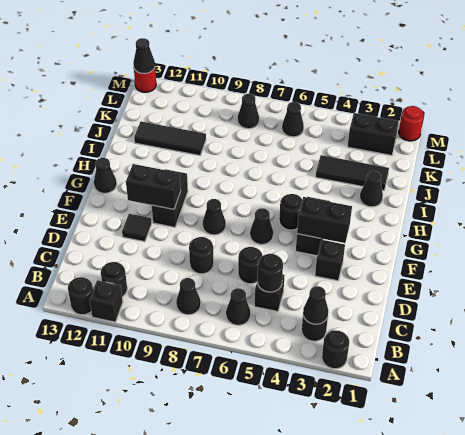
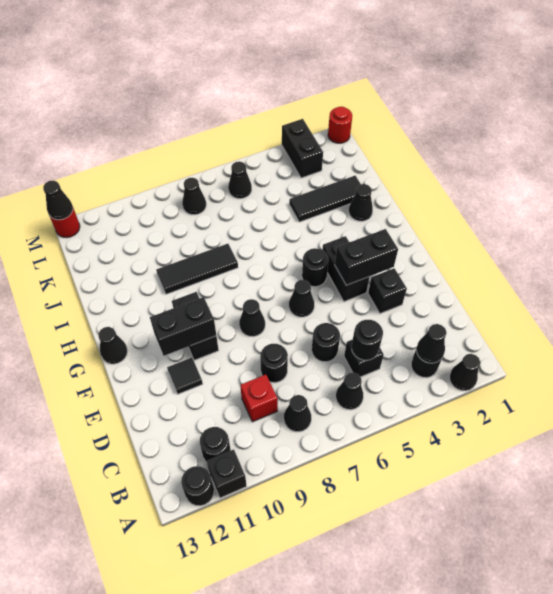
black 1x1 round brick [322,330,349,369] -> black 1x1 cone [450,354,480,391]
none -> red 1x1 brick [240,375,278,422]
black 1x3 tile [134,122,206,155] -> black 1x3 tile moved to [156,244,238,294]
black 1x2 brick [348,113,399,155] -> black 1x2 brick turned to [282,119,323,178]

